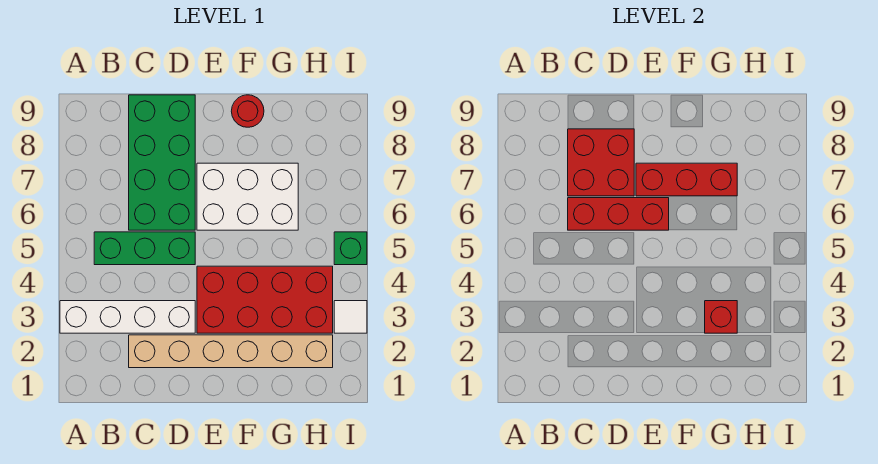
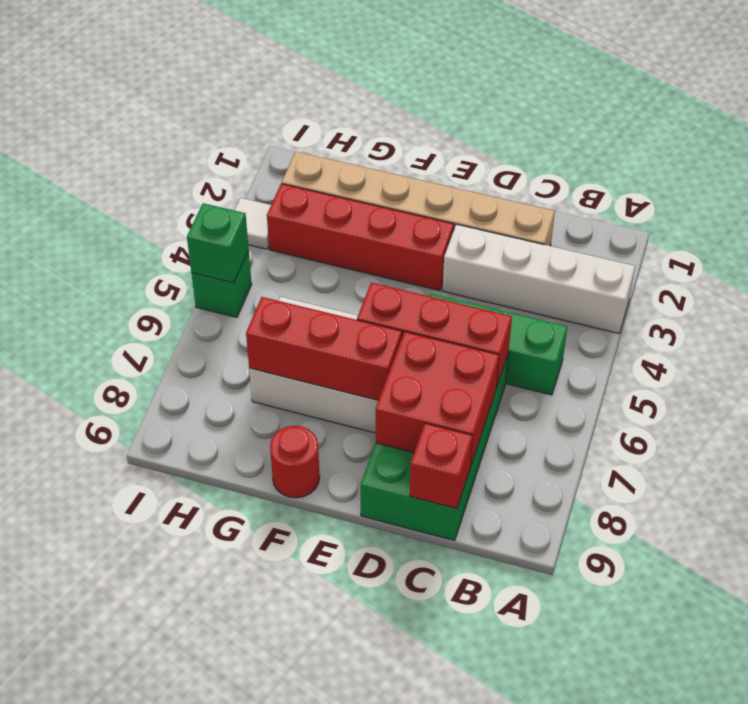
red 2x4 brick [197,266,333,333] -> red 1x4 brick [267,184,454,291]
red 1x1 brick [705,301,737,333] -> red 1x1 brick moved to [410,423,473,509]
none -> green 1x1 brick [187,203,249,283]

